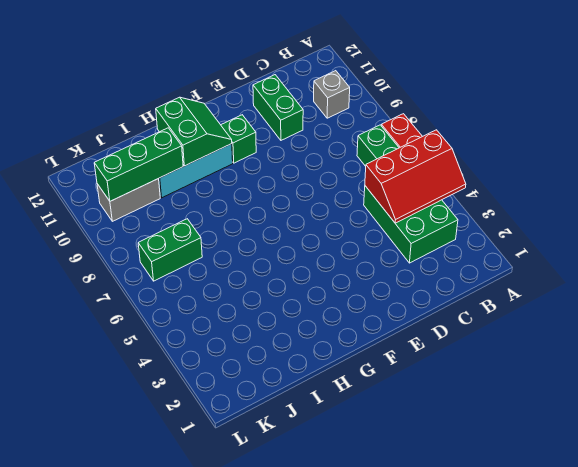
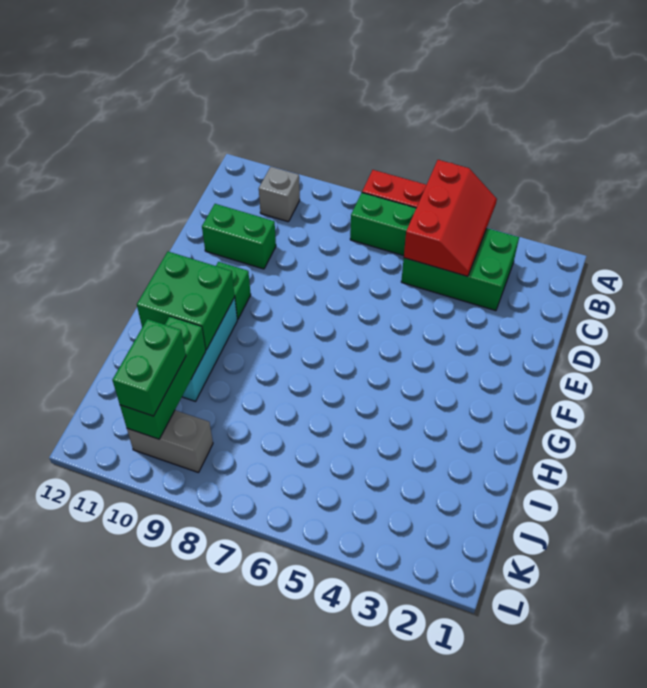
green 2x2 slope [156,97,232,166] -> green 2x2 brick [137,252,235,350]
green 1x2 brick [138,219,202,281] -> green 1x2 brick moved to [112,319,186,416]
grey 1x2 brick [97,179,160,221] -> grey 1x2 brick turned to [127,410,213,473]

